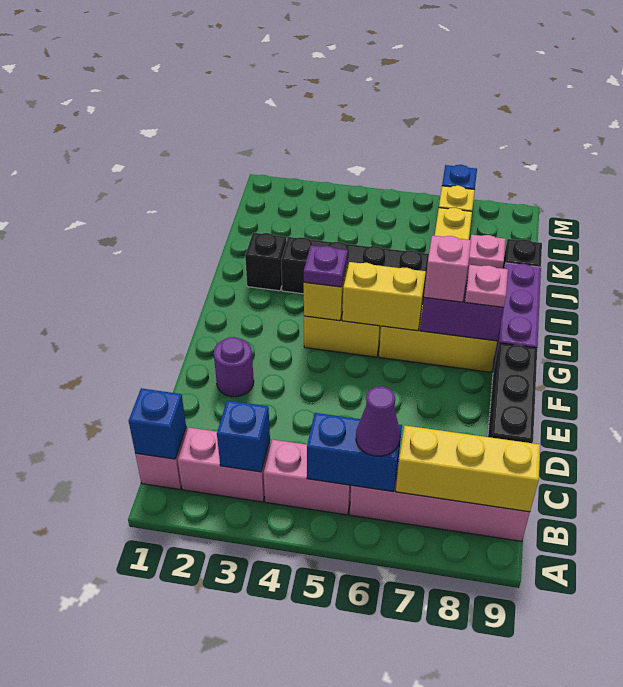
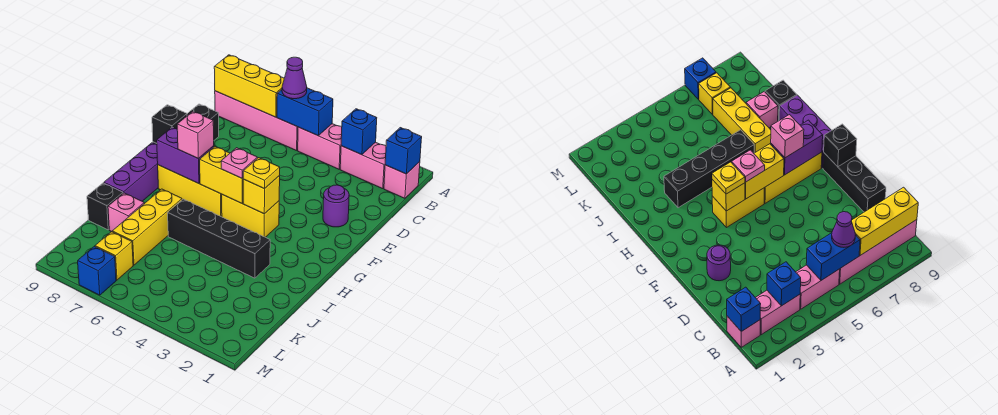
purple 1x1 plate [304,246,348,287] -> yellow 1x1 plate [243,158,280,189]
pink 1x1 plate [465,265,508,308] -> pink 1x1 plate moved to [221,148,257,178]
black 1x1 brick [245,233,286,291] -> black 1x1 brick moved to [152,105,187,143]

